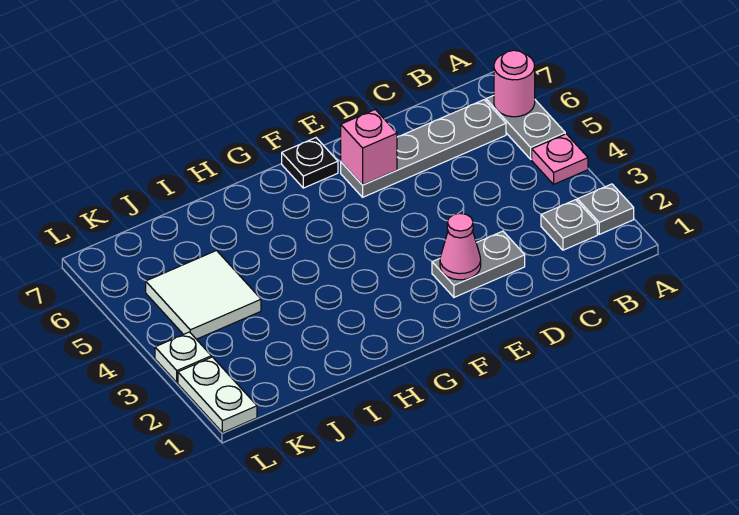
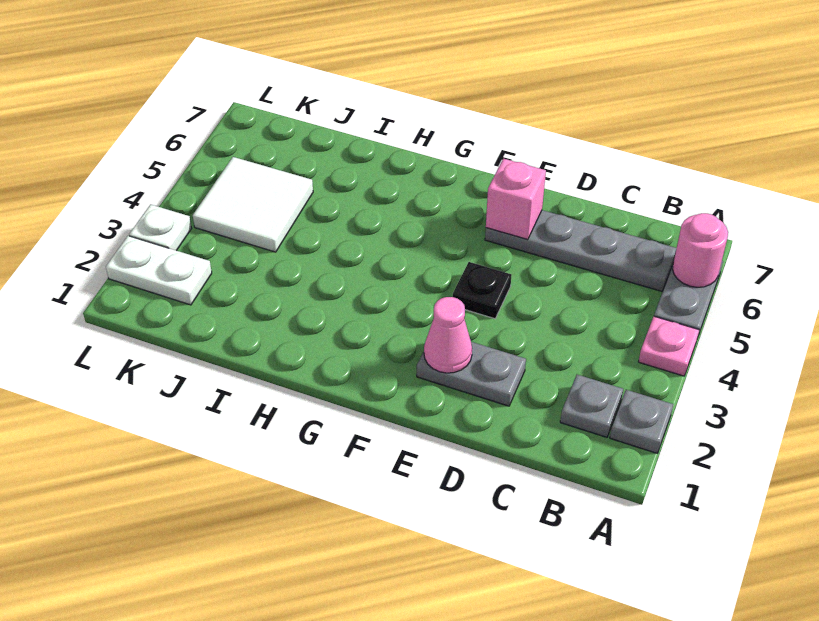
black 1x1 plate [282,138,338,188] -> black 1x1 plate moved to [453,262,512,319]
white 1x2 plate [178,357,257,433] -> white 1x2 plate turned to [106,236,212,305]

